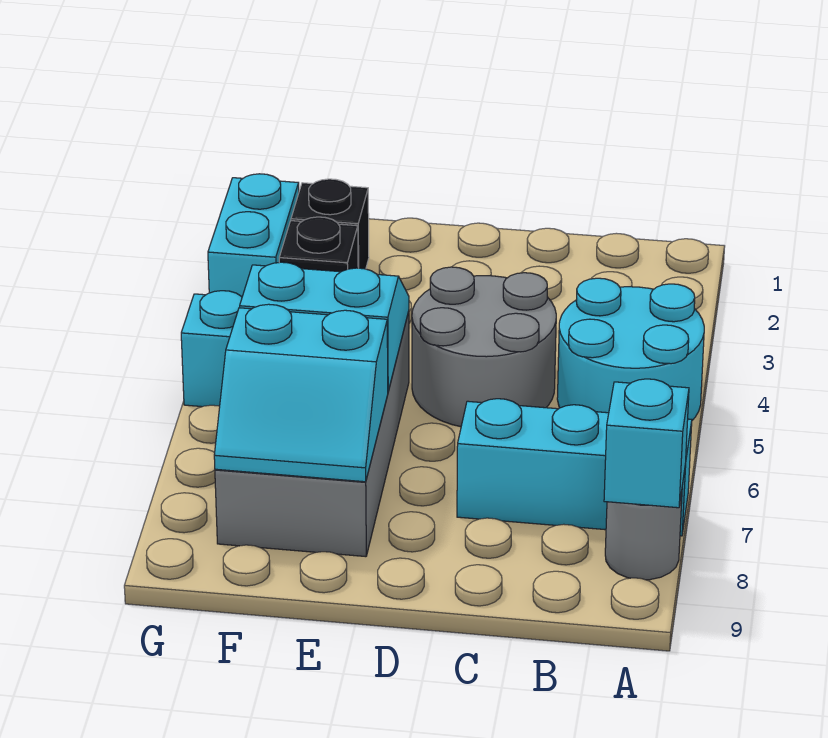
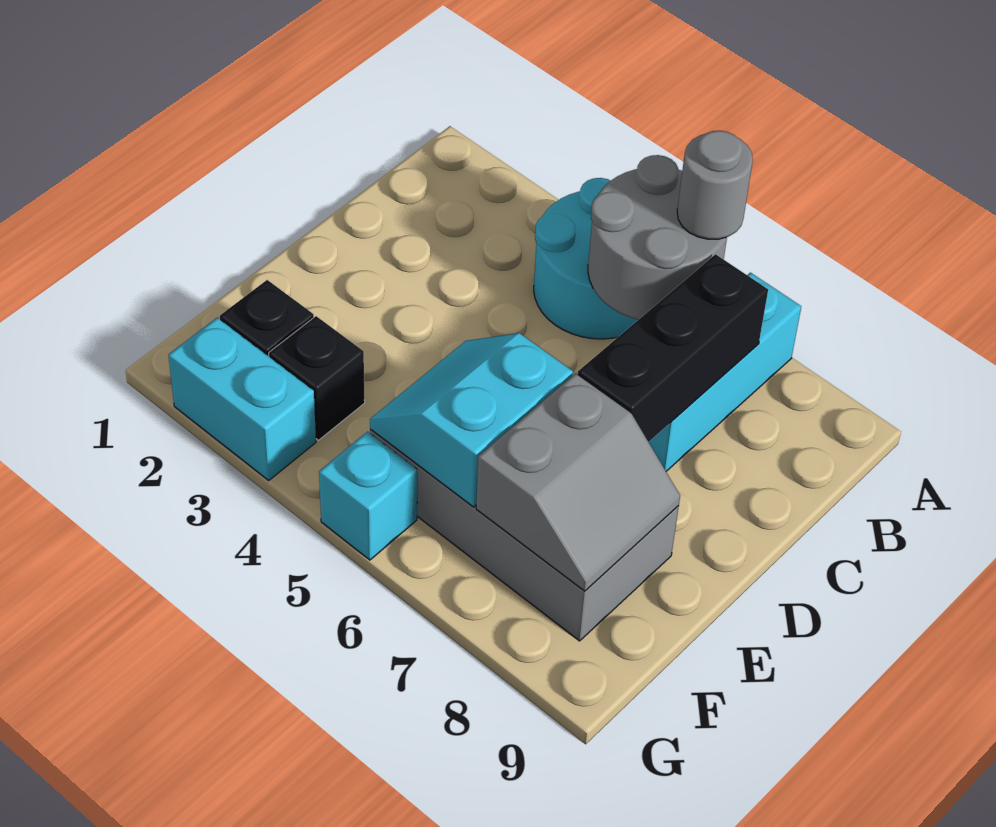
grey 1x1 round brick [605,492,682,580] -> grey 1x1 round brick moved to [677,131,753,239]
cyan 1x1 brick [604,379,689,508] -> none
none -> black 1x3 brick [578,254,768,442]
grey 2x2 round brick [412,267,556,427] -> grey 2x2 round brick moved to [588,155,727,320]
cyan 2x2 slope [214,304,388,482] -> grey 2x2 slope [476,373,680,591]

